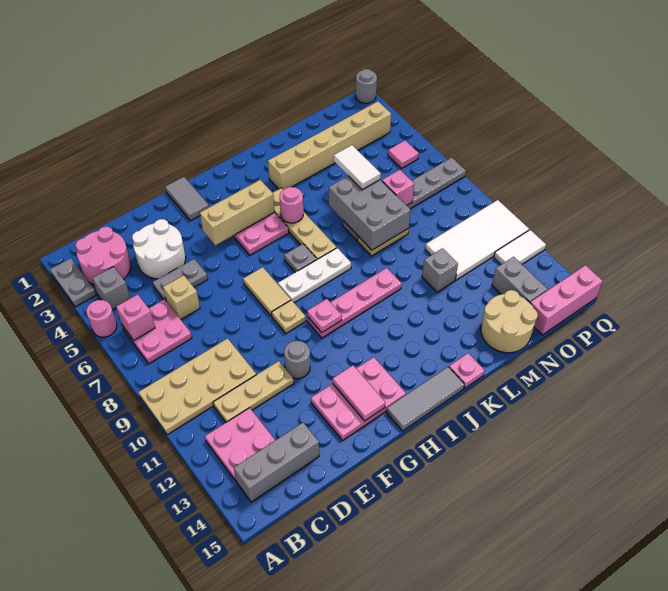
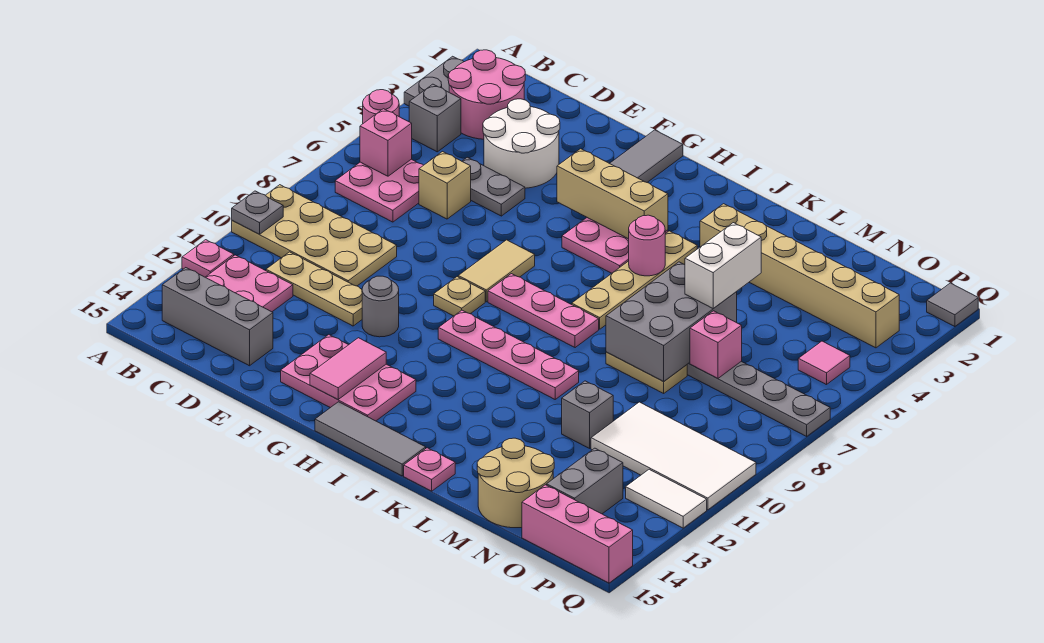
white 1x3 plate [278,248,351,303] -> pink 1x3 plate [488,274,599,348]
pink 1x1 plate [307,299,342,332] -> pink 1x1 plate moved to [182,240,234,277]
grey 1x1 plate [284,244,317,272] -> grey 1x1 plate moved to [232,191,283,234]
white 1x2 tile [334,145,381,190] -> white 1x2 brick [685,223,761,309]
grey 1x1 round brick [355,69,377,103] -> grey 1x1 tile [927,283,978,327]

